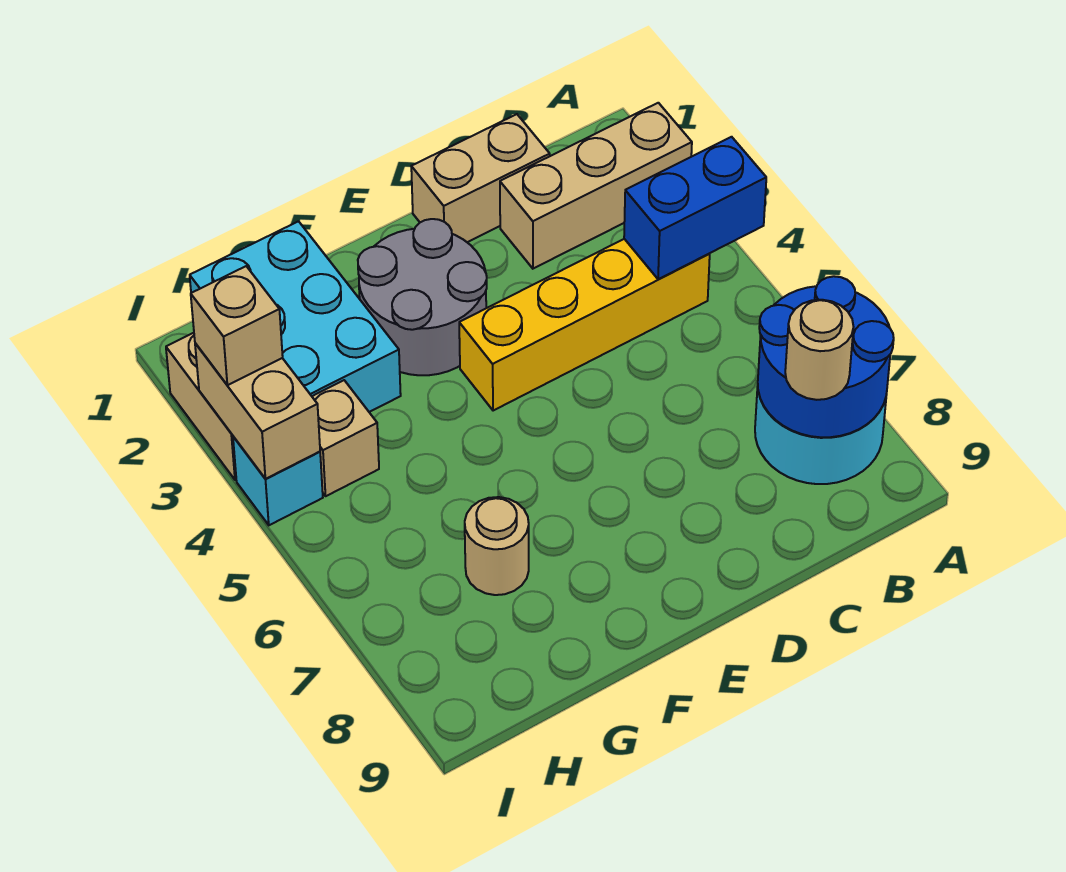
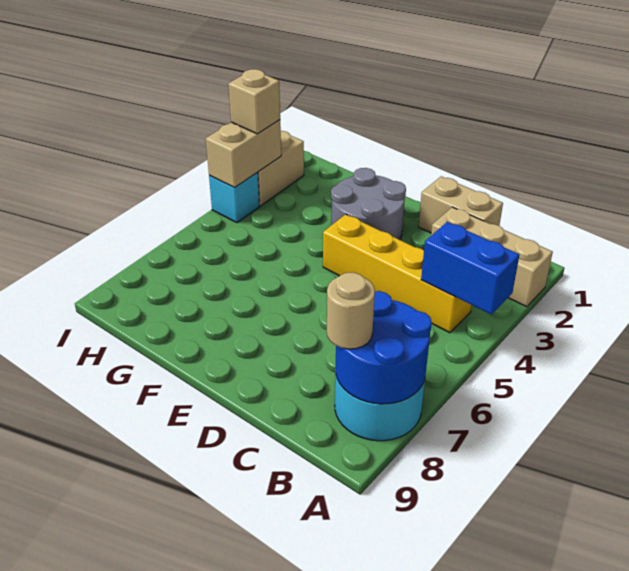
cyan 2x3 brick [190,221,401,412] -> none
tan 1x1 round brick [465,497,529,595] -> none
tan 1x1 brick [312,380,379,496] -> none

